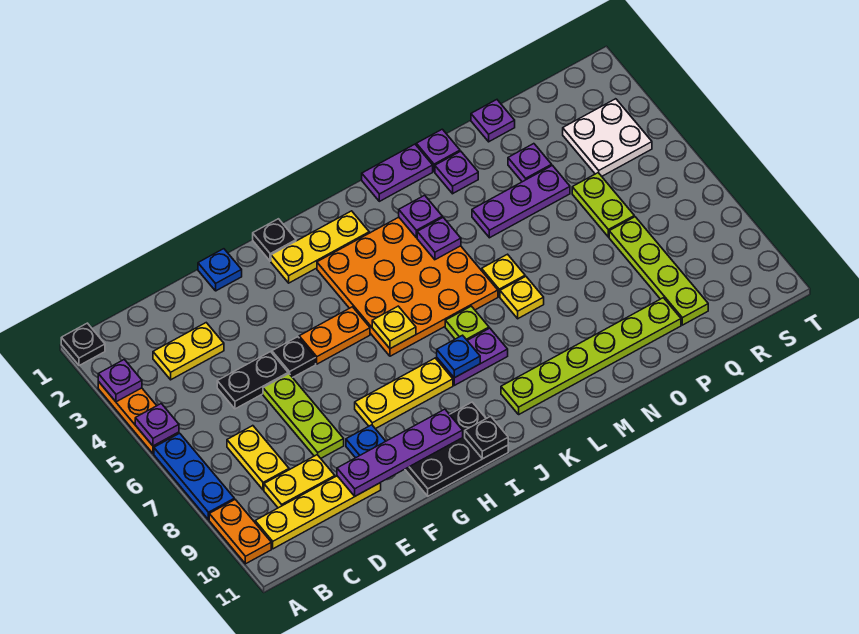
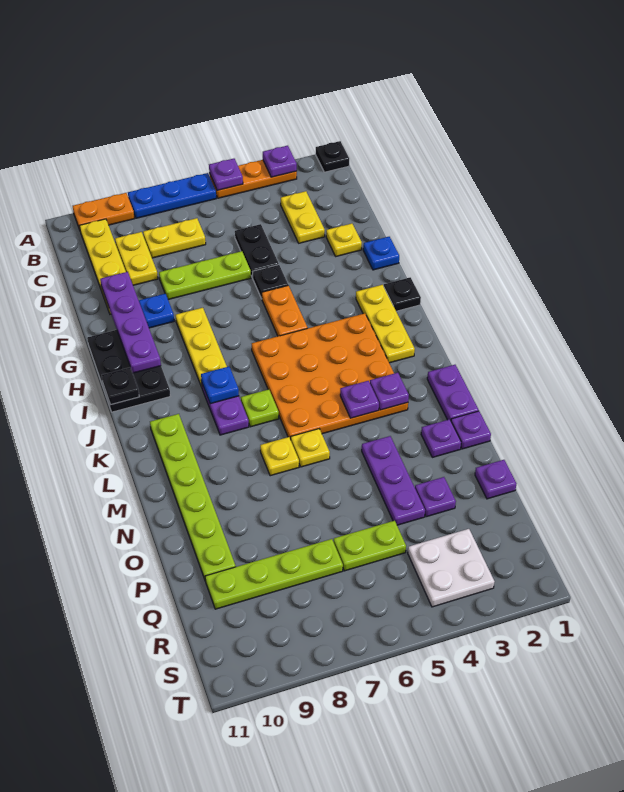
yellow 1x1 plate [372,306,416,349] -> yellow 1x1 plate moved to [326,224,362,256]

